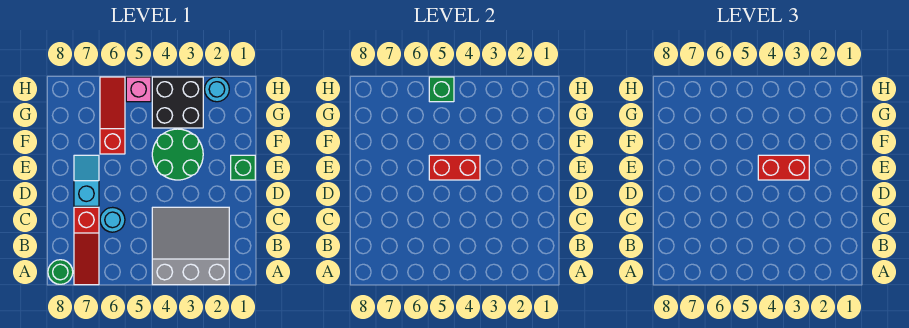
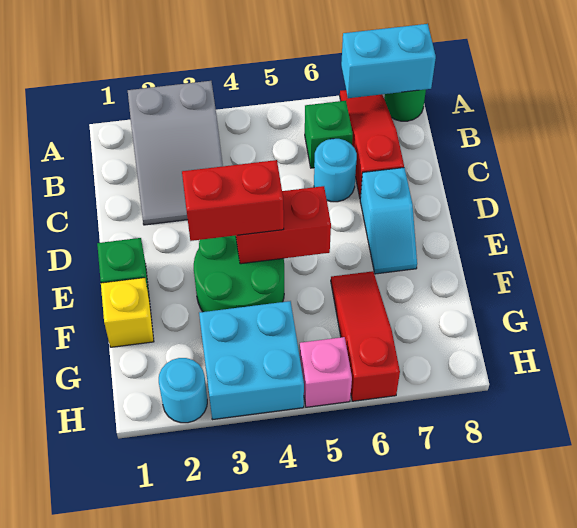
grey 3x3 slope [152,207,229,285] -> grey 2x3 slope [128,81,223,225]
none -> cyan 1x2 brick [341,24,436,98]
none -> yellow 1x1 brick [101,278,154,347]
red 1x3 slope [100,77,125,154] -> red 1x3 slope turned to [331,271,400,401]
black 2x2 brick [152,77,203,128] -> cyan 2x2 brick [199,301,304,420]
green 1x1 brick [429,77,454,102] -> green 1x1 brick moved to [305,101,353,168]

